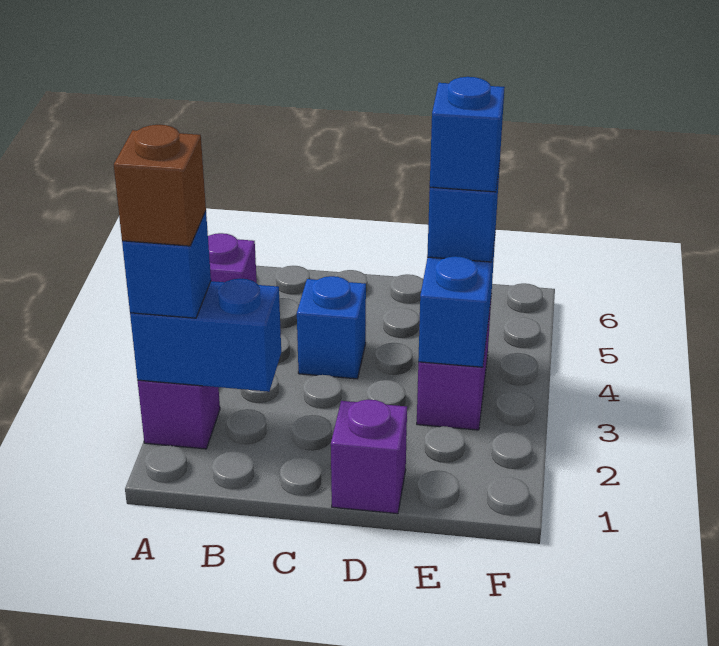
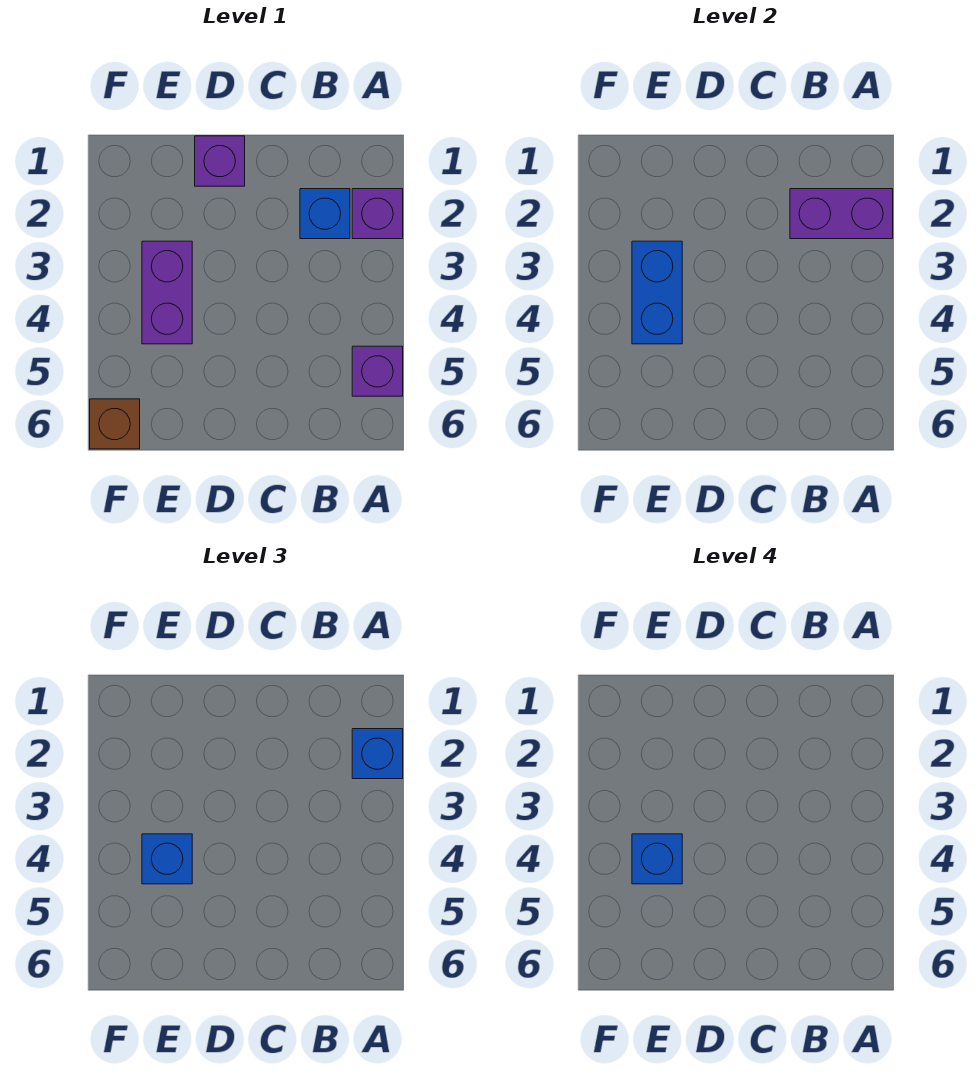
blue 1x2 brick [130,278,281,392] -> purple 1x2 brick [790,189,893,239]
brown 1x1 brick [114,125,206,246] -> brown 1x1 brick moved to [90,399,140,449]
blue 1x1 brick [297,276,366,379] -> blue 1x1 brick moved to [300,189,350,239]

